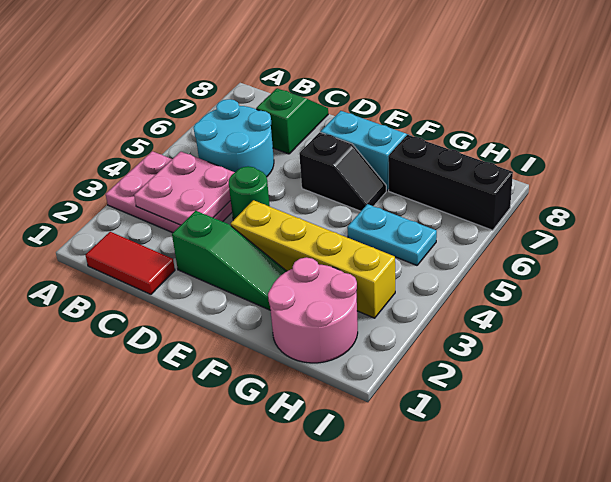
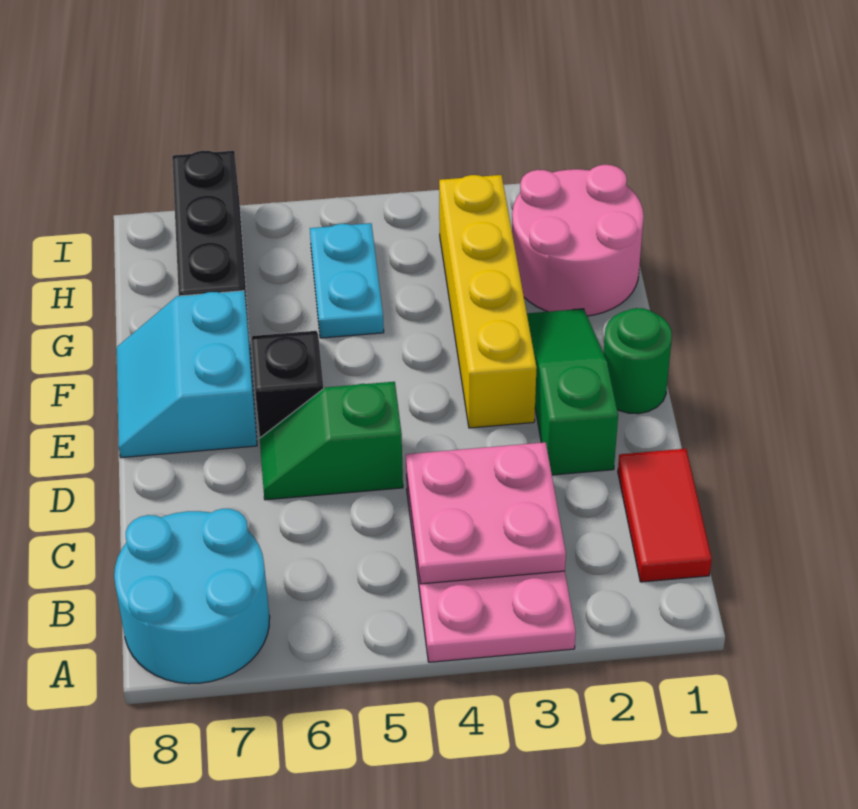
cyan 2x2 round brick [194,99,274,177] -> cyan 2x2 round brick moved to [114,509,270,684]
green 1x2 slope [256,88,328,154] -> green 1x2 slope moved to [260,382,403,500]
green 1x1 round brick [229,166,270,220] -> green 1x1 round brick moved to [604,308,672,414]

